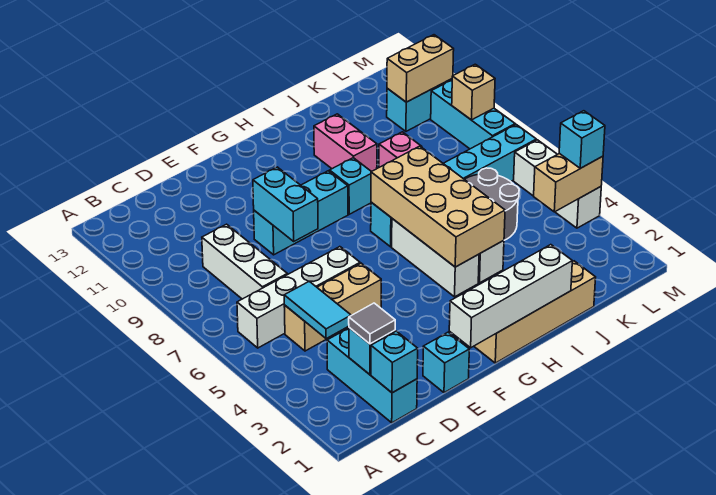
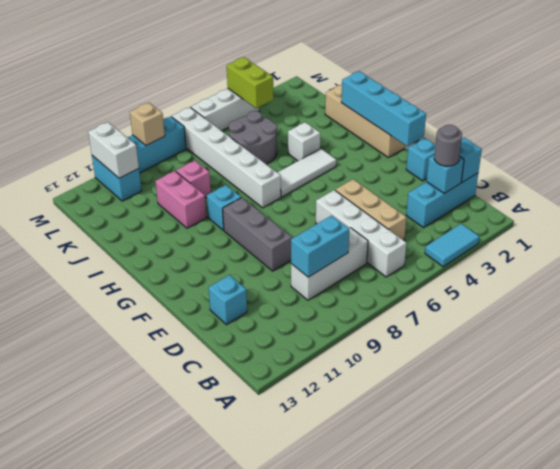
grey 1x1 tile [349,303,395,344] -> grey 1x1 round brick [434,125,462,166]
cyan 1x2 tile [284,281,351,339] -> cyan 1x2 tile moved to [425,224,480,267]
cyan 1x2 brick [253,167,318,241] -> cyan 1x2 brick moved to [291,216,349,277]
cyan 1x3 brick [254,171,348,255] -> grey 1x3 brick [223,198,292,271]
white 1x4 brick [449,245,572,348] -> cyan 1x4 brick [341,71,426,146]
white 1x3 brick [392,219,479,297] -> white 1x3 tile [277,149,336,197]
tan 2x4 brick [371,146,505,267] -> none
cyan 1x6 brick [371,125,536,247] -> white 1x6 brick [172,107,281,208]
pink 1x2 brick [314,114,377,172] -> pink 1x2 brick turned to [155,171,206,228]
tan 1x2 brick [534,153,603,212] -> lime 1x2 brick [227,57,274,108]
tan 1x2 brick [387,35,454,102] -> white 1x2 brick [88,122,139,178]
cyan 1x1 brick [559,111,605,168] -> cyan 1x1 brick moved to [209,275,247,325]

